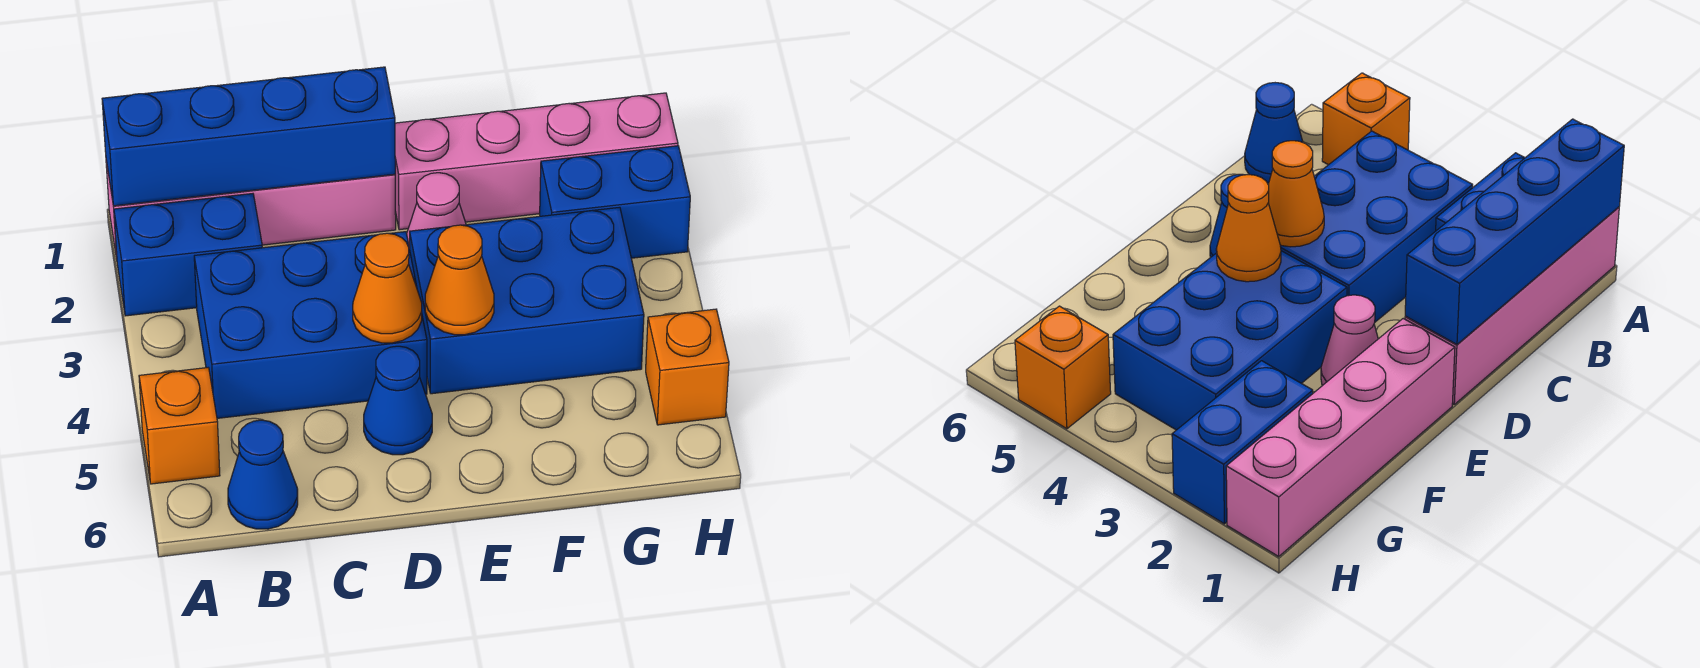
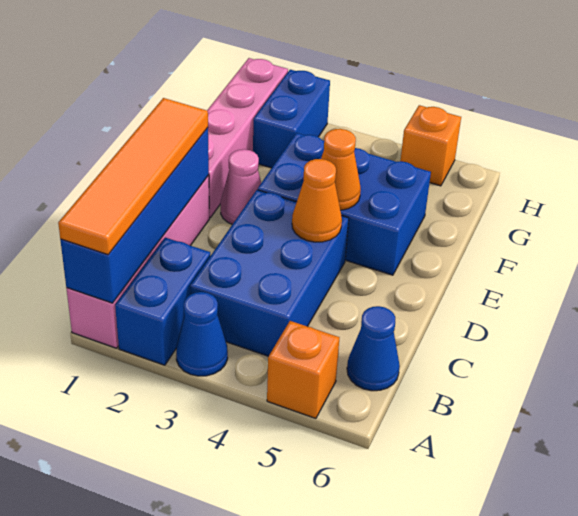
none -> orange 1x4 tile [58,98,208,254]
blue 1x1 cone [364,346,432,455] -> blue 1x1 cone moved to [176,292,228,376]
blue 2x3 brick [410,207,644,394] -> blue 2x3 brick turned to [258,133,431,275]

